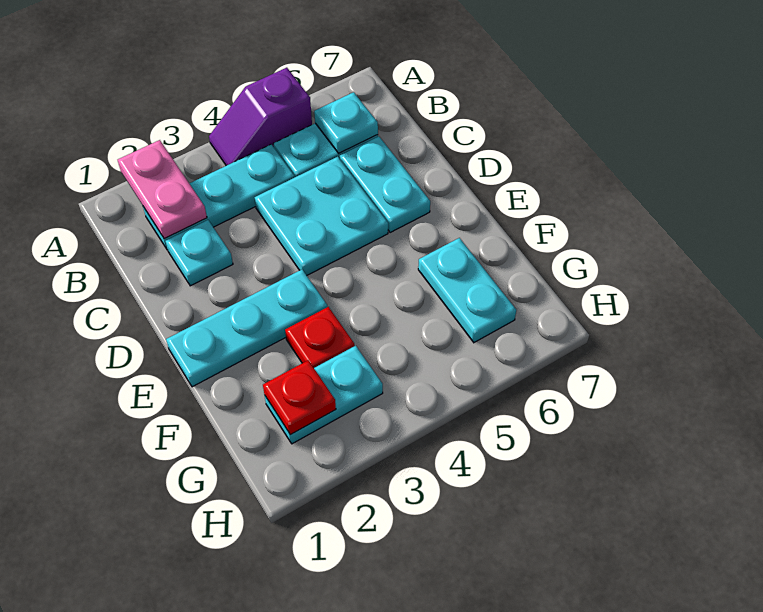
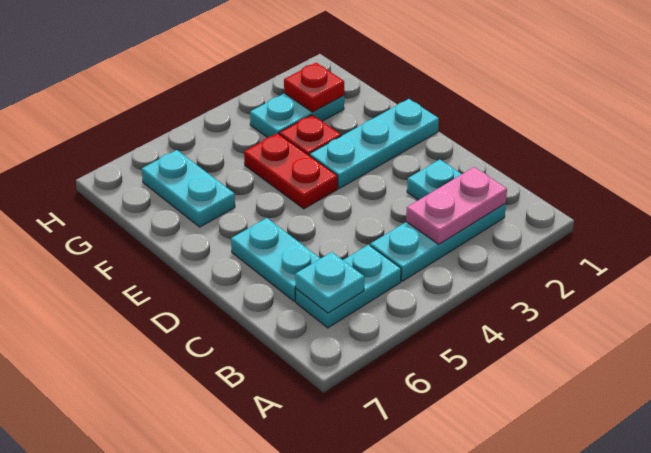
pink 1x2 plate [118,140,207,239] -> pink 1x2 plate turned to [406,167,507,244]
purple 1x2 slope [209,68,312,166] -> none
cyan 2x2 plate [255,157,388,275] -> none
none -> red 1x2 plate [244,133,338,209]

